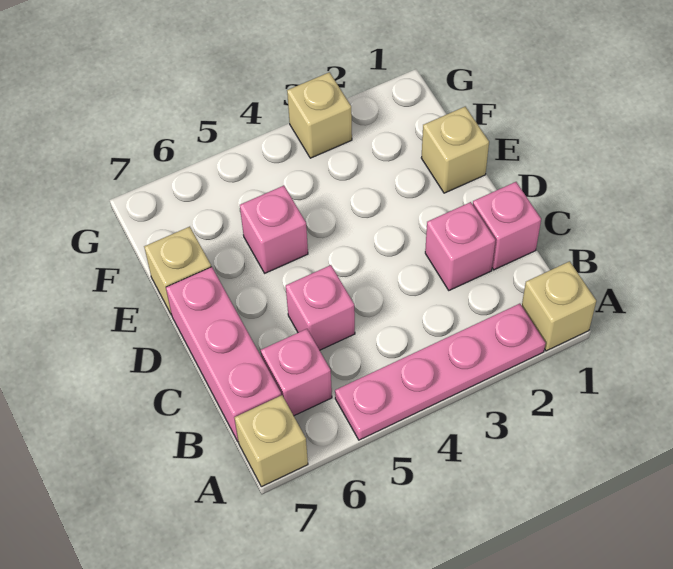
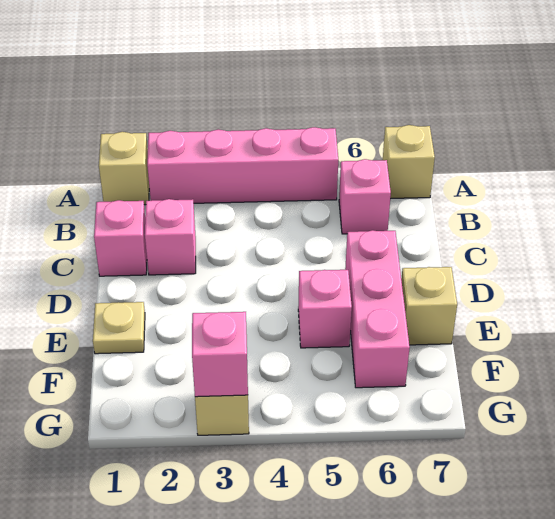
pink 1x4 plate [335,304,546,440] -> pink 1x4 brick [147,127,338,203]
pink 1x3 brick [166,267,281,441] -> pink 1x3 brick moved to [345,230,410,388]
pink 1x1 brick [286,265,355,350] -> pink 1x1 brick moved to [192,312,248,397]
tan 1x1 brick [421,107,489,193] -> tan 1x1 plate [93,302,145,354]

